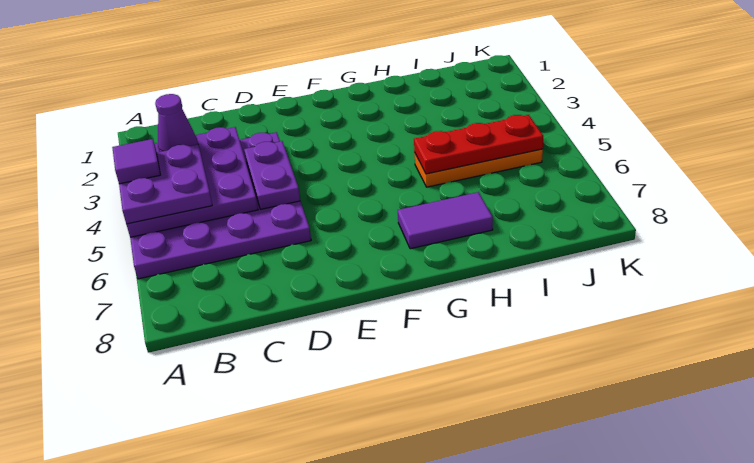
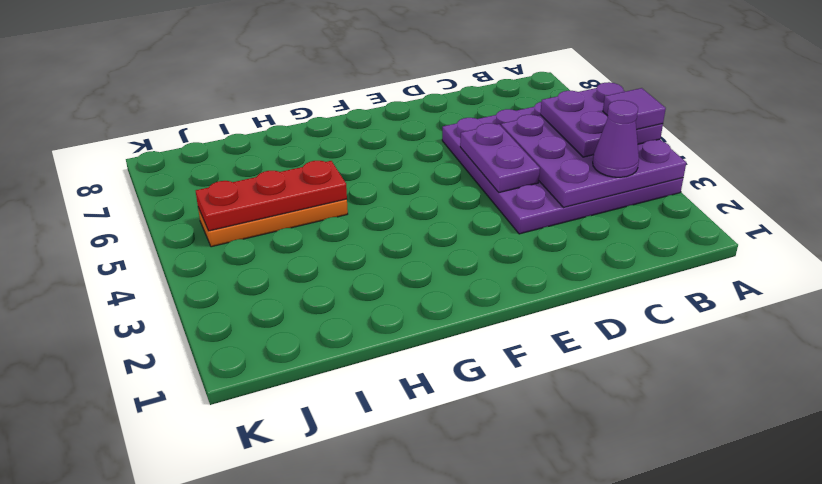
purple 1x2 tile [398,192,493,249] -> none

